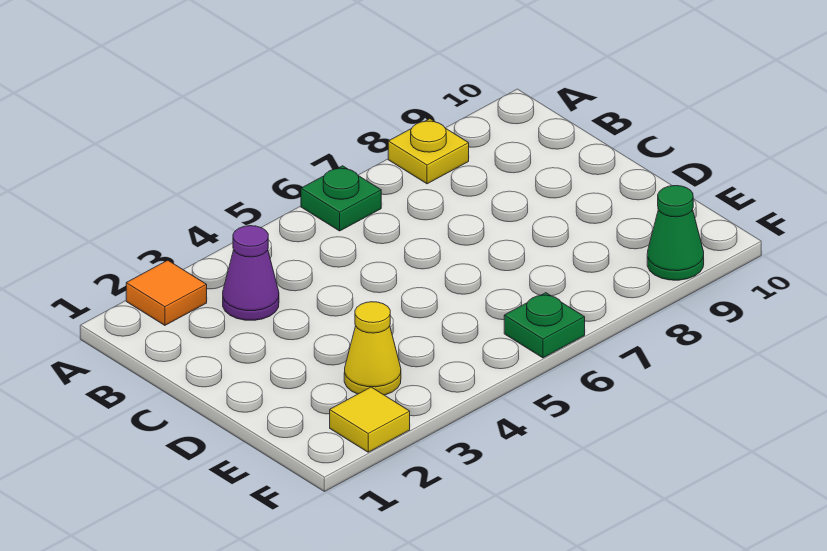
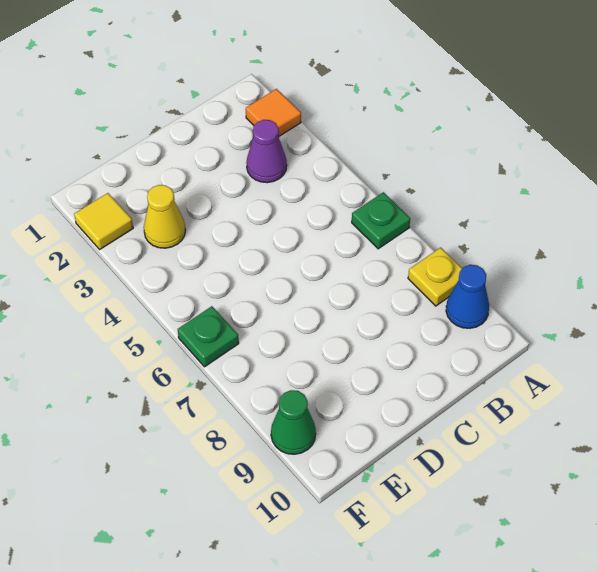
none -> blue 1x1 cone [446,265,489,328]

